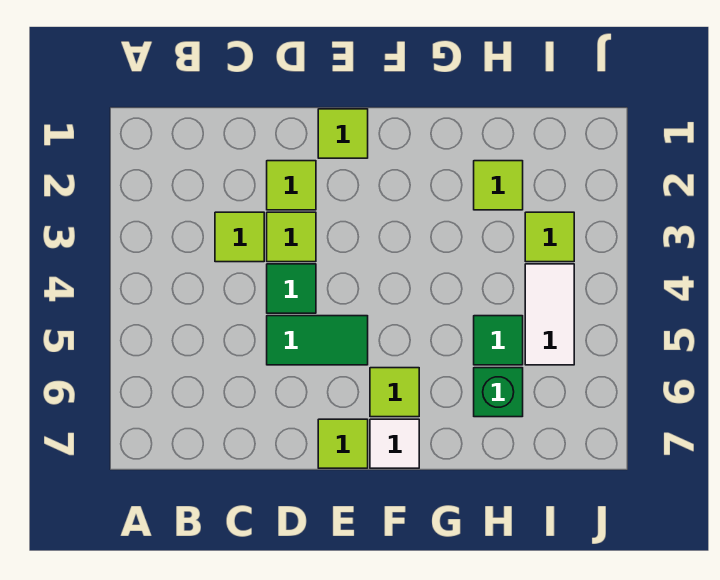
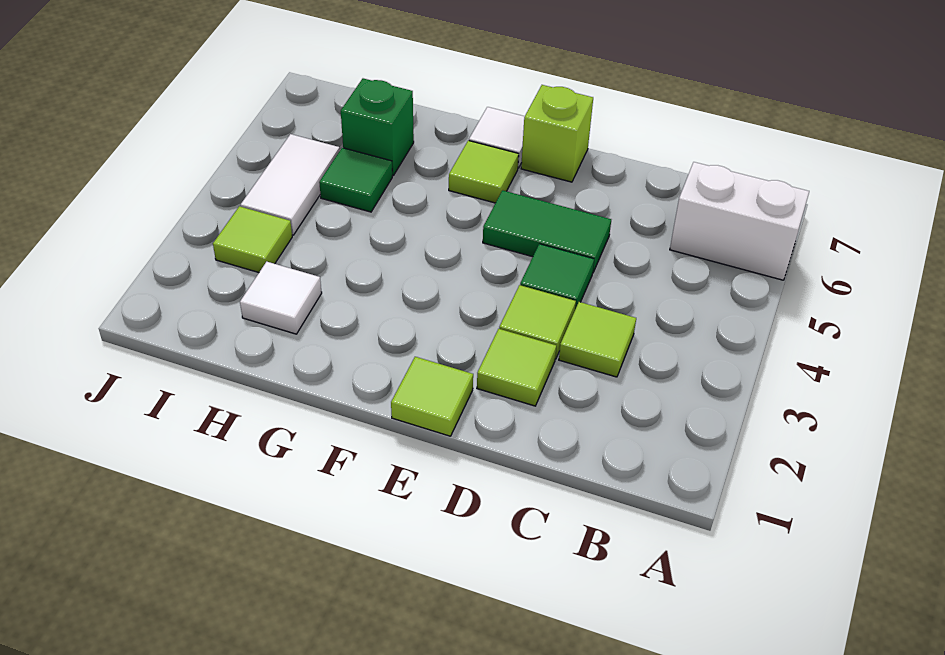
none -> white 1x2 brick [670,162,809,280]
lime 1x1 tile [318,419,368,468] -> lime 1x1 brick [521,85,593,182]
lime 1x1 tile [474,161,523,210] -> white 1x1 tile [240,262,322,334]

